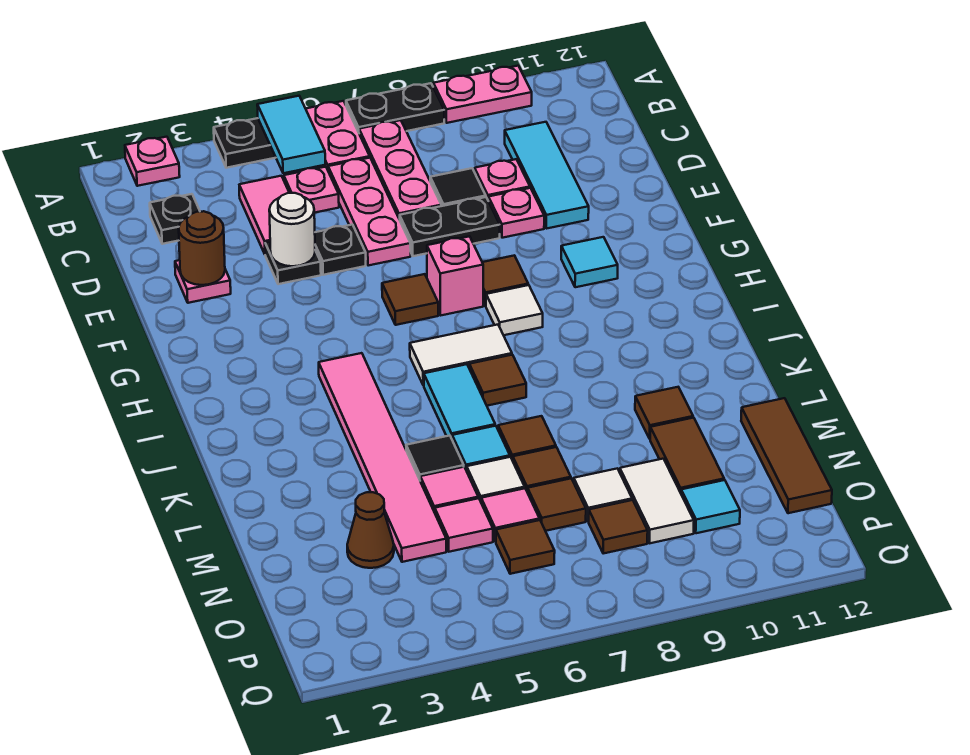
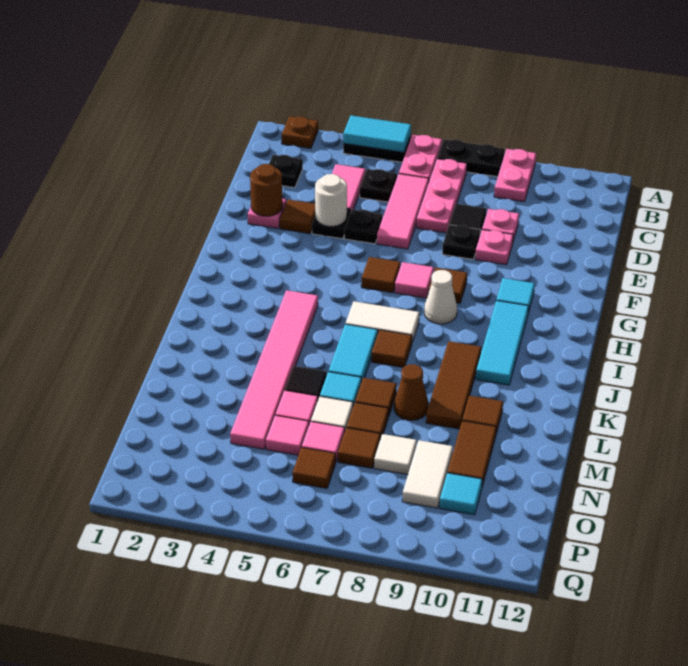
pink 1x1 plate [125,137,180,186] -> brown 1x1 plate [282,116,318,148]
cyan 1x2 tile [257,96,325,173] -> cyan 1x2 tile turned to [343,116,411,152]
pink 1x2 plate [433,66,532,123] -> pink 1x2 plate turned to [494,149,536,202]
pink 1x1 plate [284,167,339,213] -> black 1x1 plate [360,169,397,202]
pink 1x3 plate [328,158,411,266] -> pink 1x3 tile [377,174,429,249]
cyan 1x3 tile [505,122,589,229] -> cyan 1x3 tile moved to [476,301,529,385]
black 1x2 plate [400,197,500,256] -> black 1x1 plate [442,225,480,259]
pink 1x1 brick [427,236,483,315] -> pink 1x1 tile [395,262,434,298]
white 1x1 tile [486,285,543,335] -> white 1x1 cone [424,270,457,324]
brown 1x3 tile [741,398,832,513] -> brown 1x3 tile moved to [426,341,481,429]
brown 1x1 cone [347,492,394,568] -> brown 1x1 cone moved to [394,364,428,420]
brown 1x1 tile [589,500,648,554] -> brown 1x1 tile moved to [280,200,315,234]

